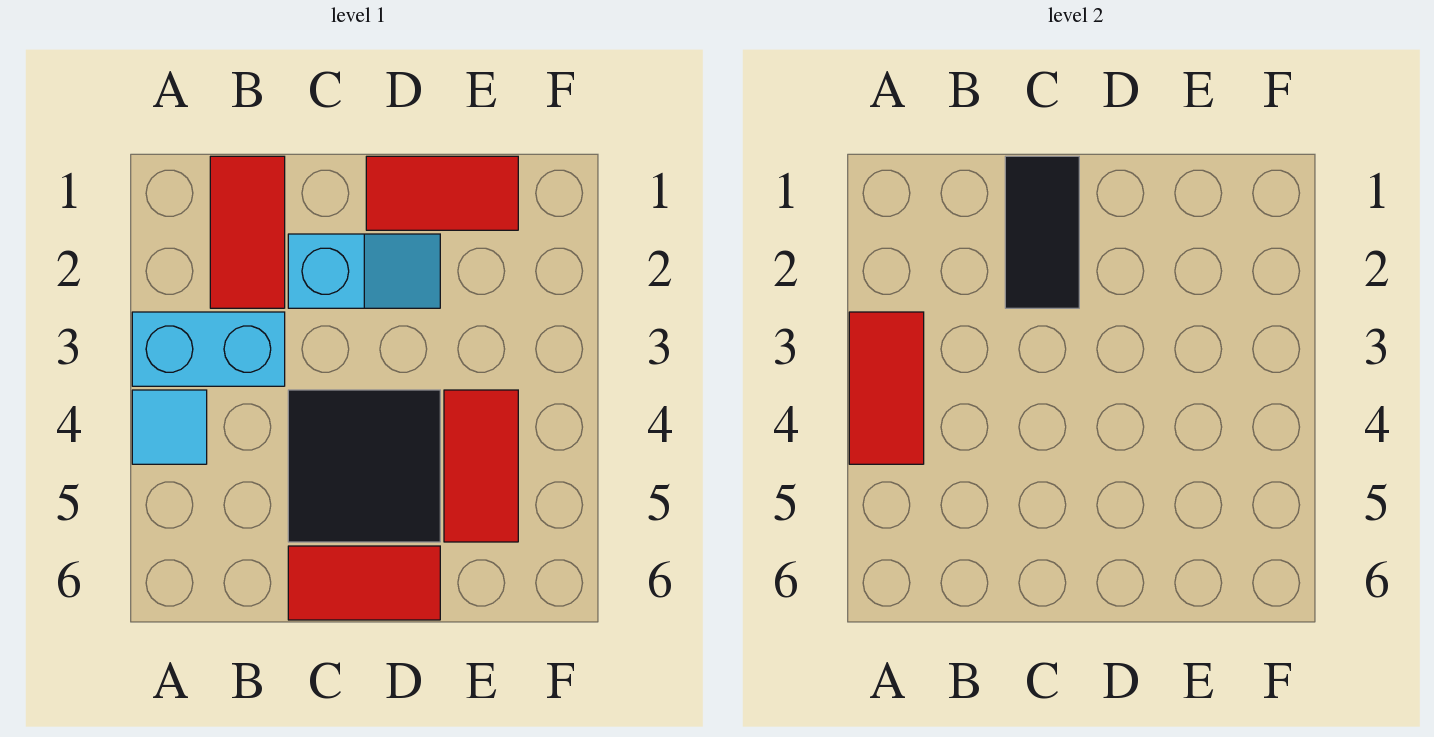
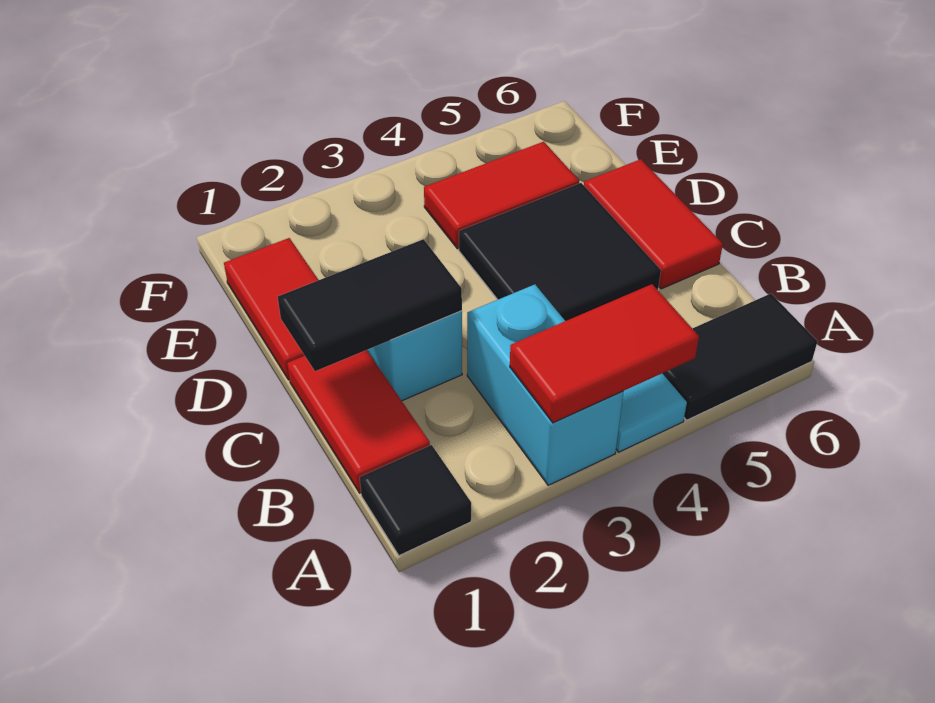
none -> black 1x1 tile [360,445,471,556]
none -> black 1x2 tile [662,294,817,420]
red 1x2 tile [210,156,285,308] -> red 1x2 tile turned to [287,350,430,493]

